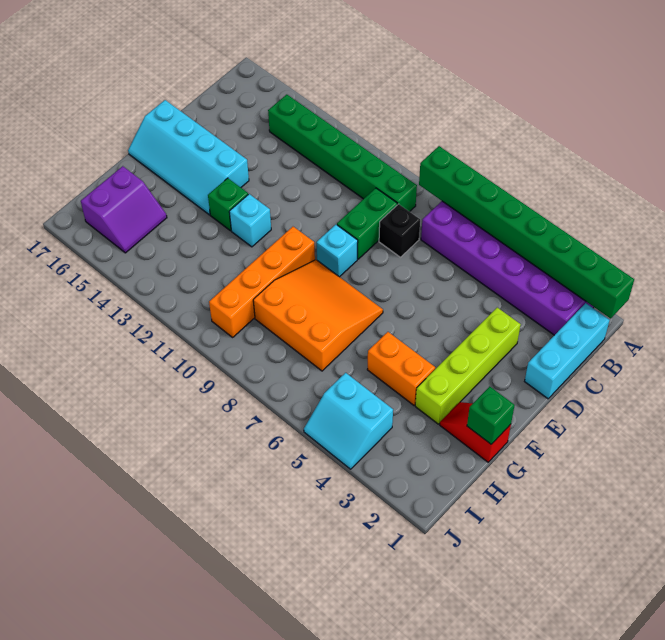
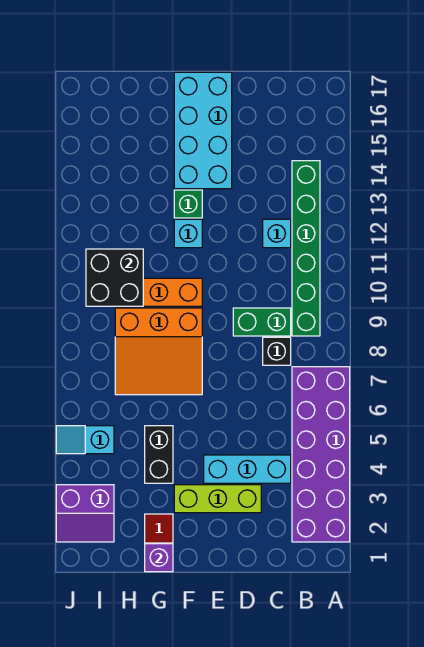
green 1x8 brick [419,146,634,319] -> none
cyan 1x3 brick [525,303,610,399] -> cyan 1x3 brick moved to [204,455,291,483]
lime 1x4 brick [415,308,521,424] -> lime 1x3 brick [174,485,261,513]
cyan 1x1 brick [316,225,358,277] -> cyan 1x1 brick moved to [263,219,291,248]
cyan 2x4 slope [128,100,249,215] -> cyan 2x4 brick [174,72,232,189]
orange 3x3 slope [253,260,383,371] -> orange 3x3 slope turned to [115,308,202,395]
green 1x1 brick [467,386,515,444] -> purple 1x1 brick [145,544,173,572]
orange 1x2 brick [367,332,435,405] -> black 1x2 brick [145,426,173,483]
none -> black 2x2 brick [86,249,143,306]
purple 2x2 slope [81,166,167,253] -> purple 2x2 slope moved to [56,485,114,542]
cyan 2x2 slope [304,373,393,469] -> cyan 1x2 slope [56,426,114,454]

